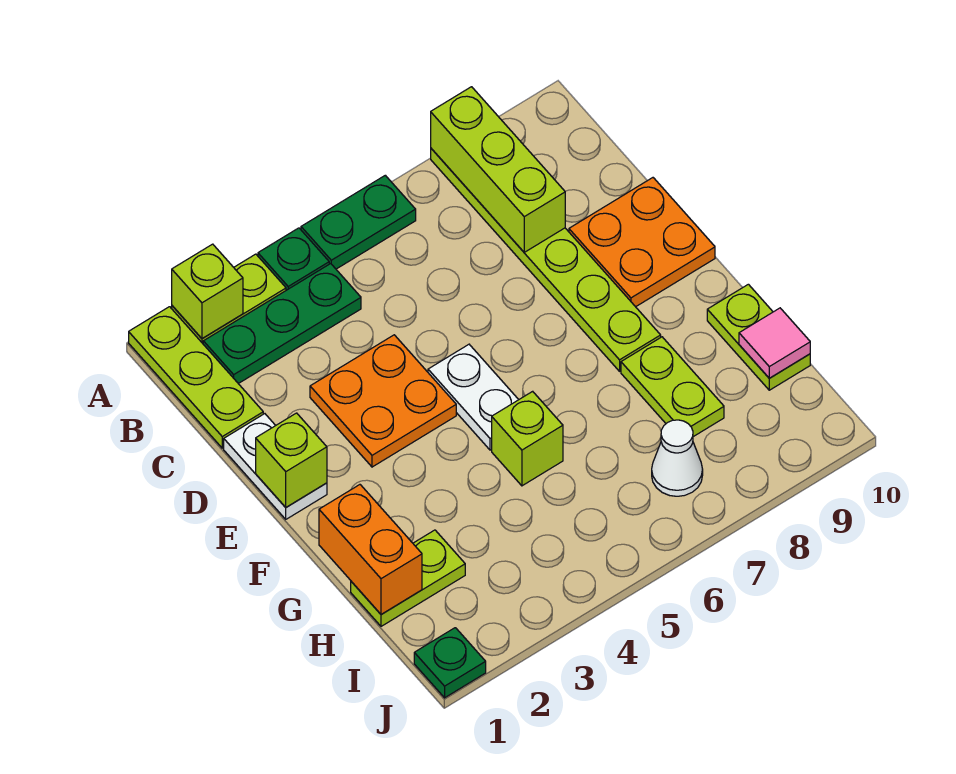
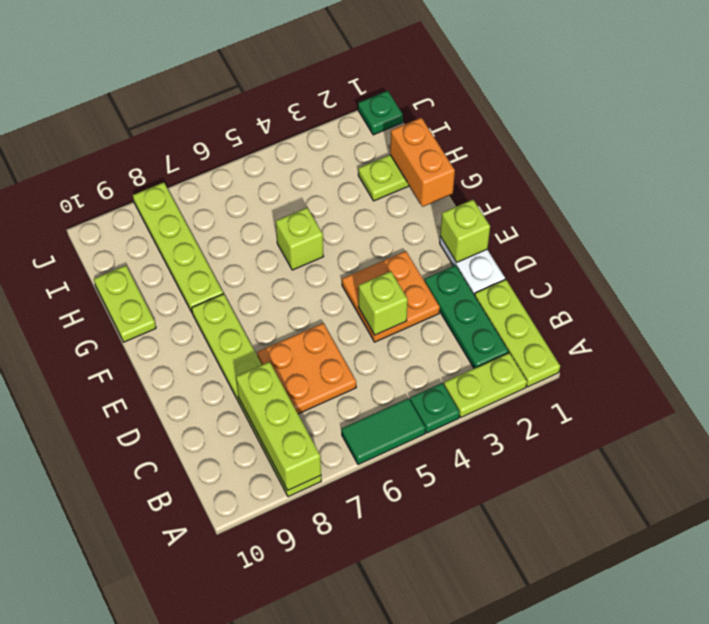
lime 1x1 brick [172,244,243,339] -> lime 1x1 brick moved to [359,271,408,335]
green 1x2 plate [301,175,416,269] -> green 1x2 tile [342,398,426,465]
green 1x3 plate [203,264,361,384] -> green 1x3 plate turned to [425,265,509,368]
orange 2x2 plate [569,178,715,307] -> orange 2x2 plate moved to [257,323,356,414]
white 1x2 plate [428,344,519,450] -> none
lime 1x2 plate [621,337,724,437] -> lime 1x4 plate [133,182,223,312]
pink 1x1 tile [739,308,810,378] -> none
white 1x1 cone [652,420,703,496] -> none

